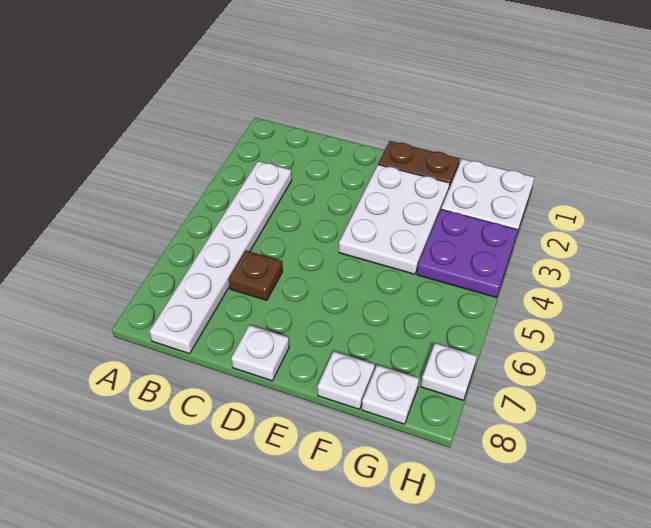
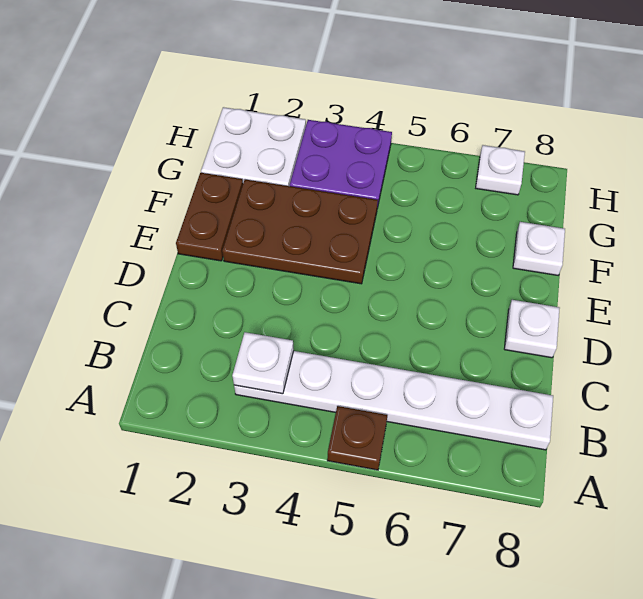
brown 1x1 plate [229,250,283,300] -> brown 1x1 plate moved to [327,406,387,470]
white 2x3 plate [339,165,450,274] -> brown 2x3 plate [222,180,378,284]
white 1x1 plate [362,365,419,424] -> white 1x1 plate moved to [232,332,294,394]

